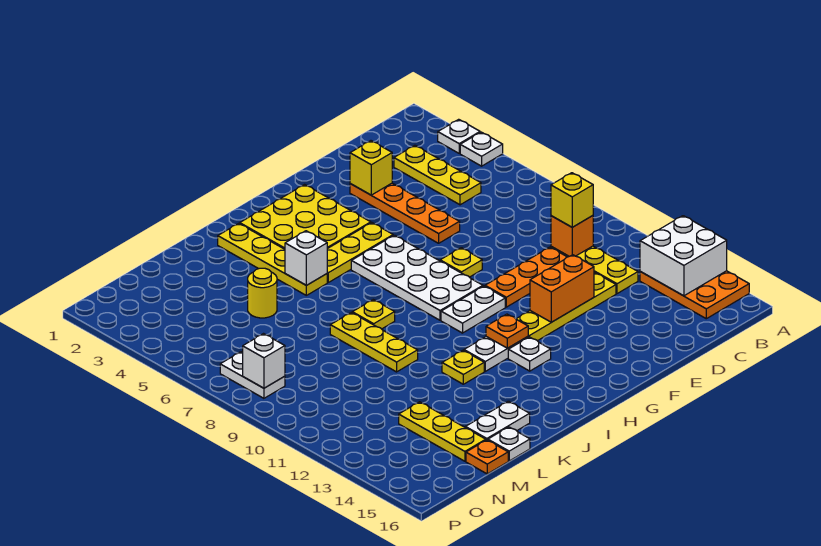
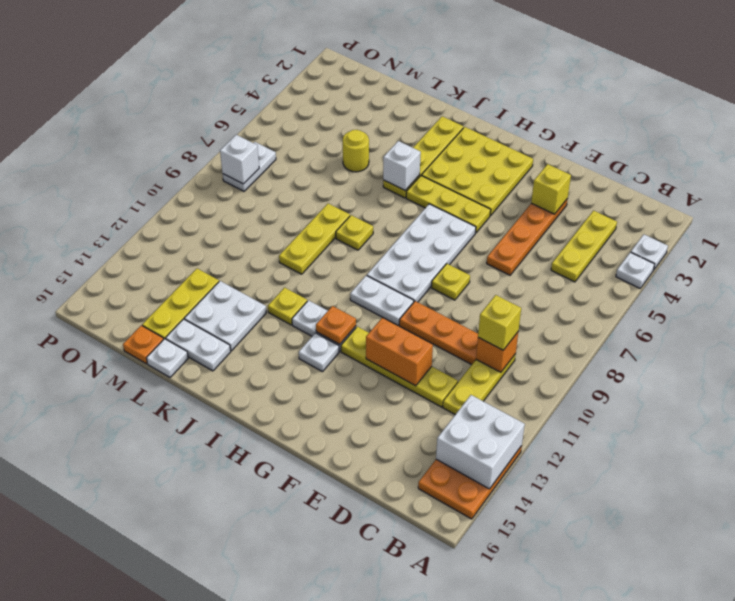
none -> white 2x2 plate [184,281,266,351]

